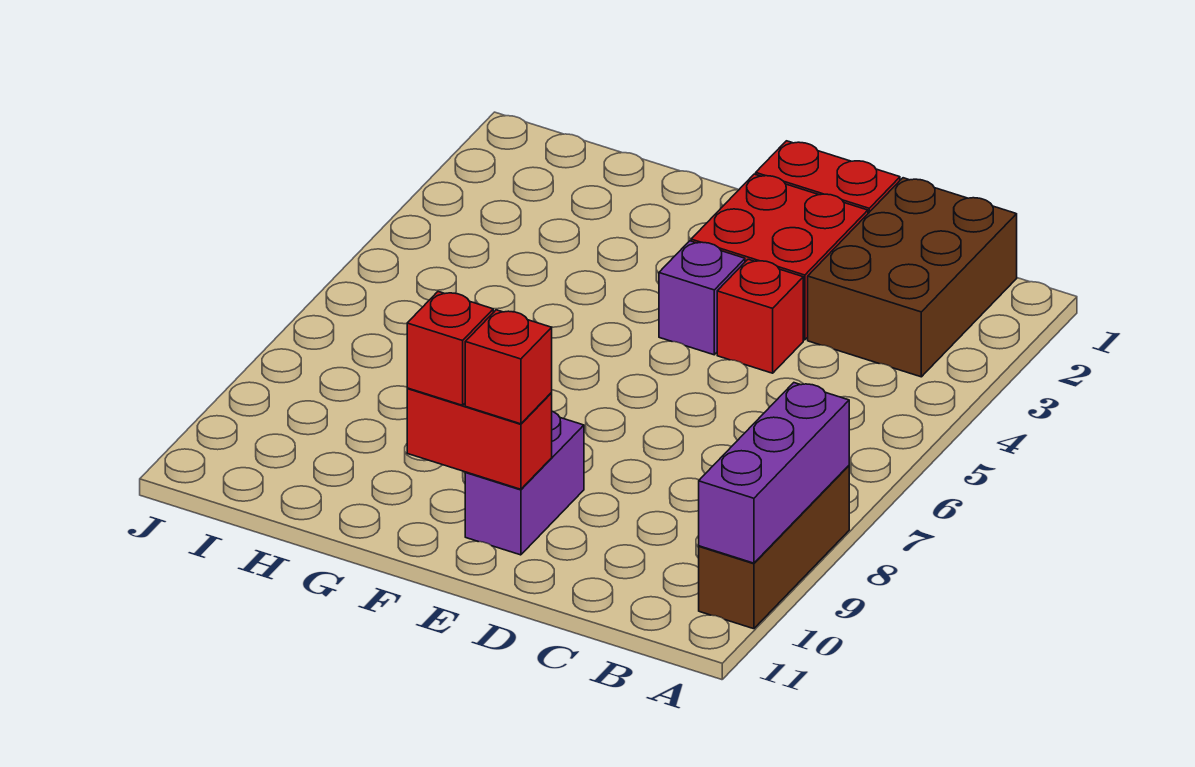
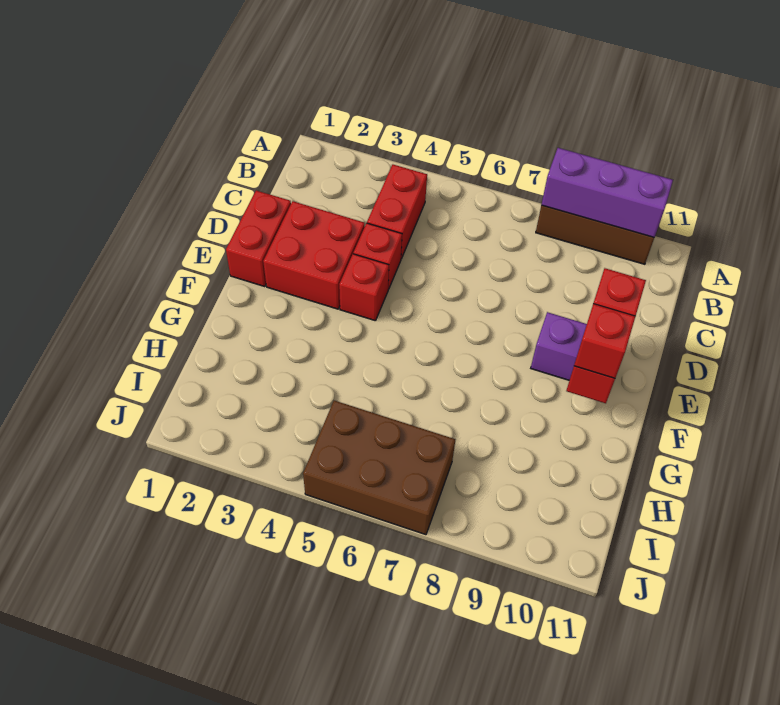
brown 2x3 brick [808,178,1017,377] -> brown 2x3 brick moved to [303,400,456,535]
none -> red 1x2 brick [367,165,427,259]
purple 1x1 brick [659,241,745,355] -> red 1x1 brick [339,254,389,321]

